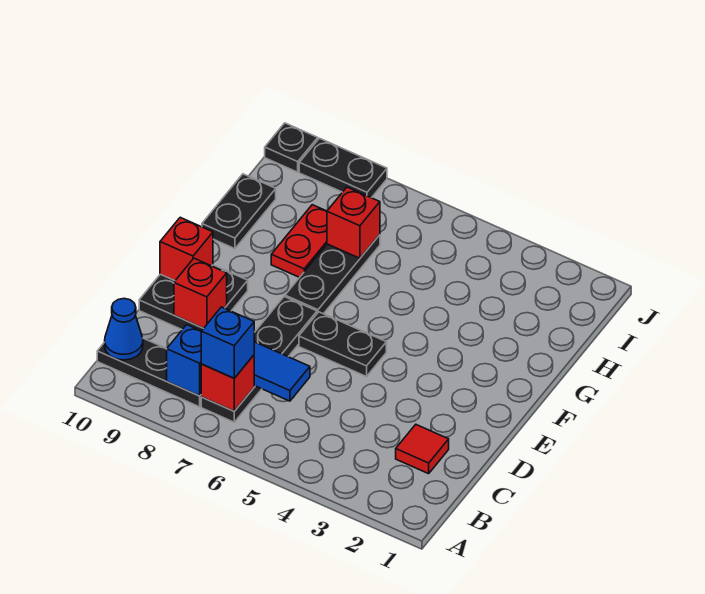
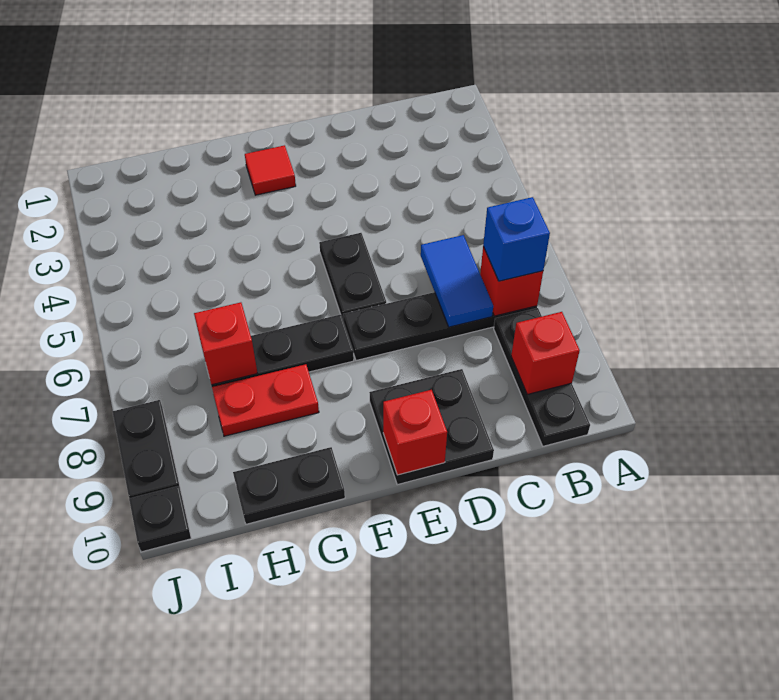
blue 1x1 brick [167,325,201,396] -> none
blue 1x1 cone [105,299,143,360] -> none
red 1x1 tile [396,425,449,474] -> red 1x1 tile moved to [245,145,296,195]
red 1x1 brick [174,258,227,328] -> red 1x1 brick moved to [511,312,580,394]

